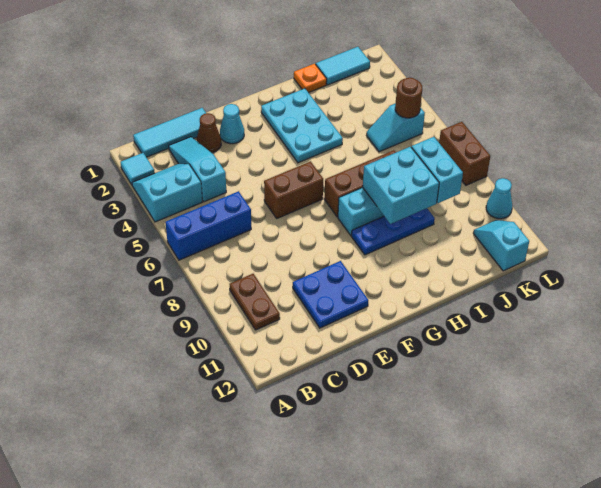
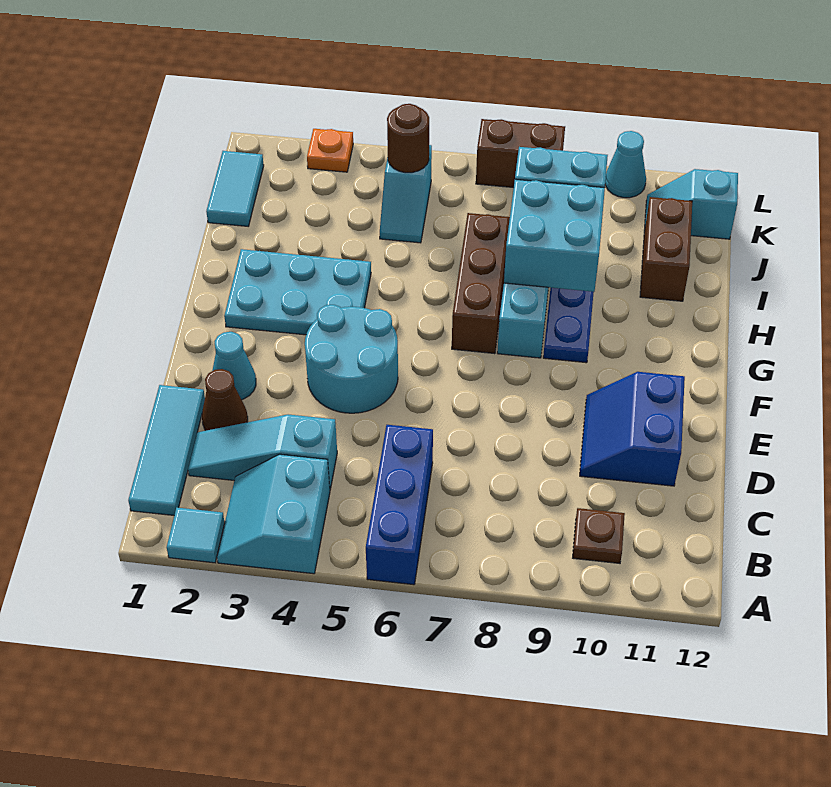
brown 1x2 plate [229,274,280,330] -> brown 1x1 plate [573,508,625,563]
blue 2x2 plate [293,261,368,328] -> blue 2x2 slope [580,372,685,486]
none -> cyan 2x2 round brick [305,305,398,413]
brown 1x2 brick [264,161,323,218] -> brown 1x2 brick moved to [640,197,692,301]
orange 1x1 plate [294,64,327,93] -> orange 1x1 plate moved to [307,129,353,172]

